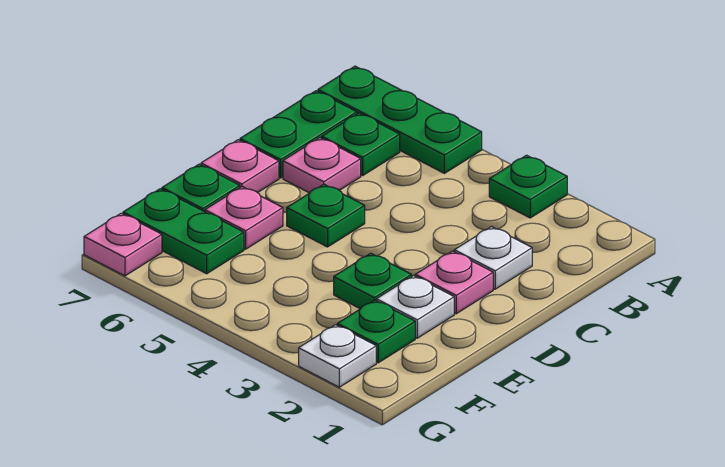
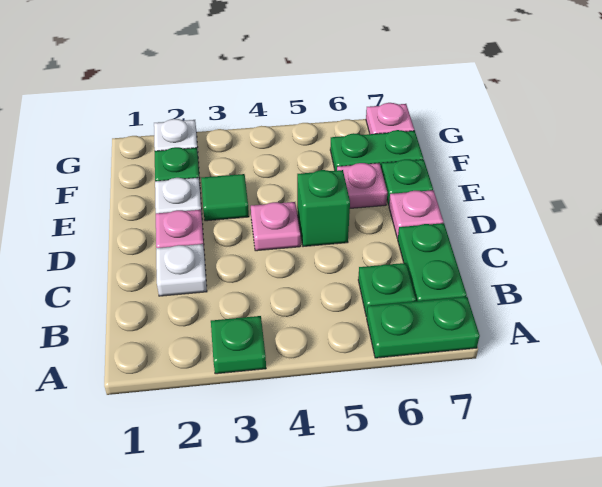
green 1x3 plate [318,66,482,173] -> green 1x2 plate [367,297,480,358]
pink 1x1 plate [283,138,361,193] -> pink 1x1 plate moved to [251,202,301,251]
green 1x1 plate [287,184,365,247] -> green 1x1 brick [297,170,350,247]
green 1x1 plate [334,253,411,309] -> green 1x1 tile [201,174,249,221]

